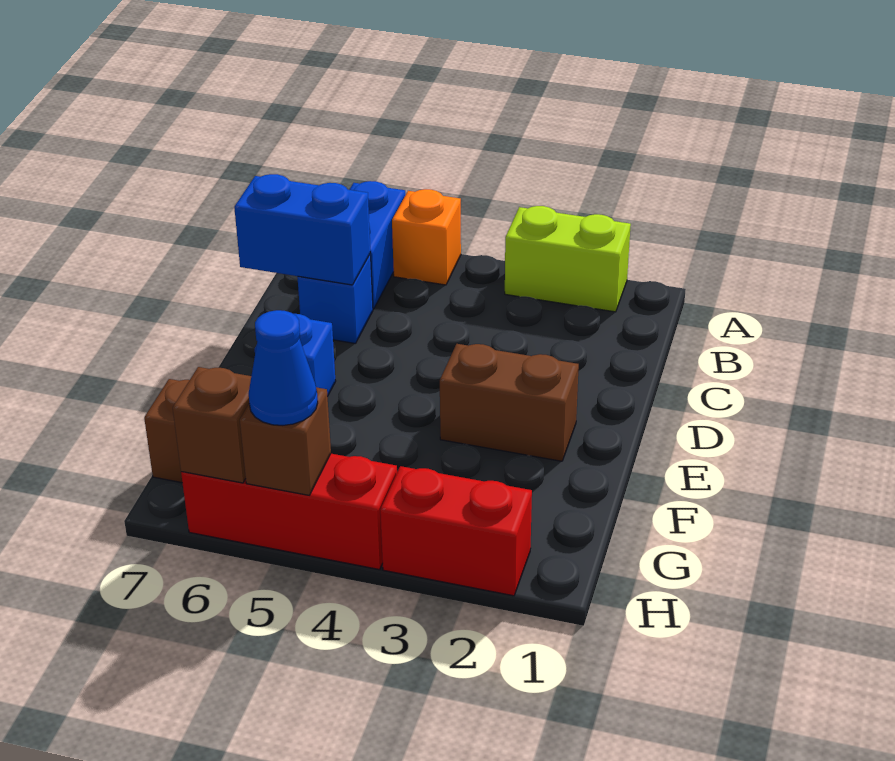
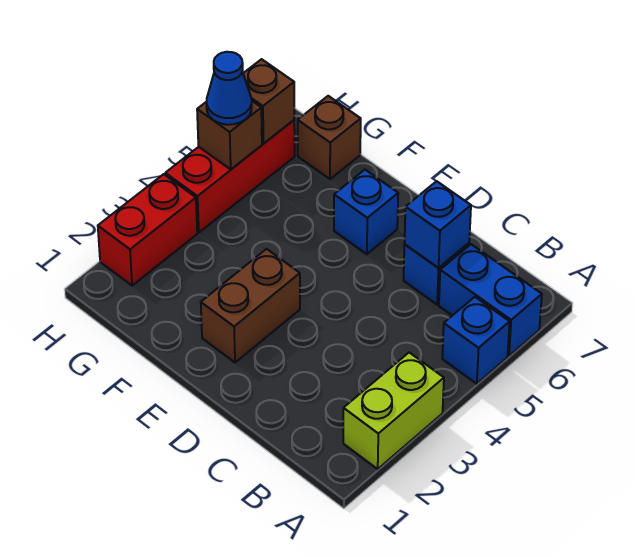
orange 1x1 brick [392,189,461,285] -> blue 1x1 brick [442,297,510,384]
blue 1x2 brick [234,174,370,285] -> blue 1x1 brick [405,181,471,268]

